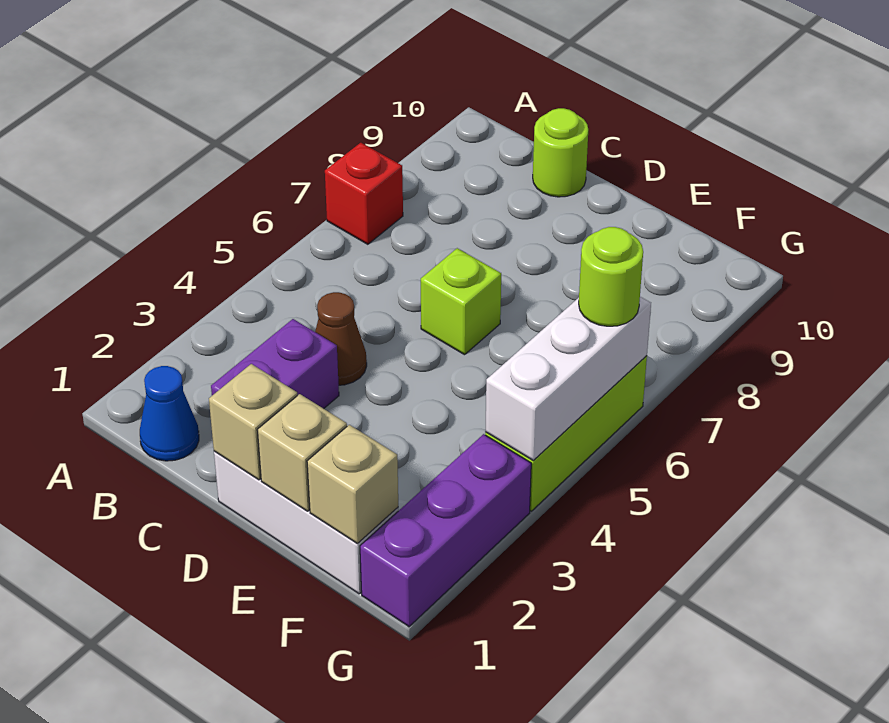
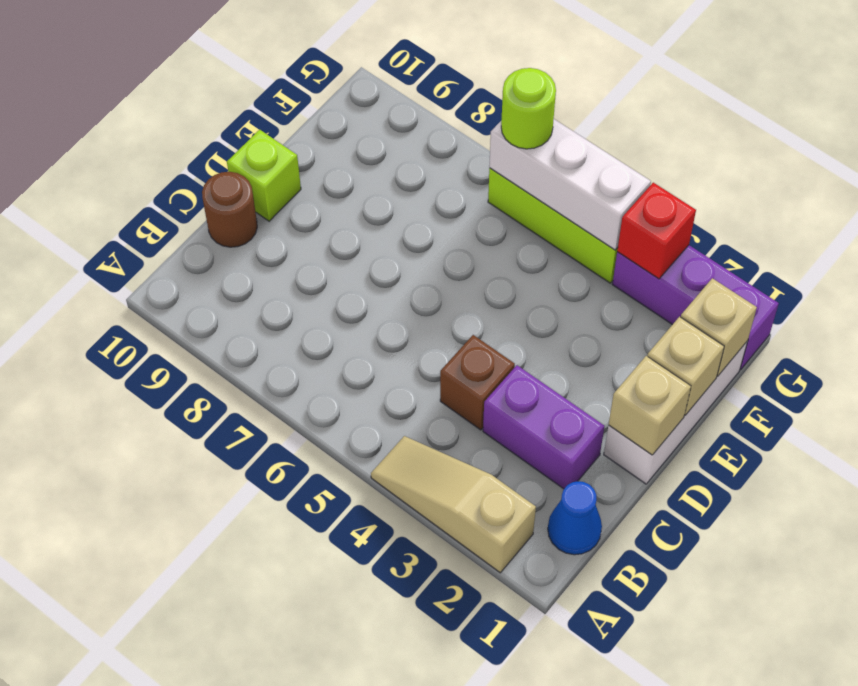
none -> tan 1x3 slope [371,436,536,573]
red 1x1 brick [325,143,403,244] -> red 1x1 brick moved to [617,183,696,279]
brown 1x1 cone [315,292,367,385] -> brown 1x1 brick [440,335,515,430]
lime 1x1 round brick [533,108,588,197] -> brown 1x1 round brick [202,172,257,247]
lime 1x1 brick [421,248,501,355] -> lime 1x1 brick moved to [227,130,301,221]

